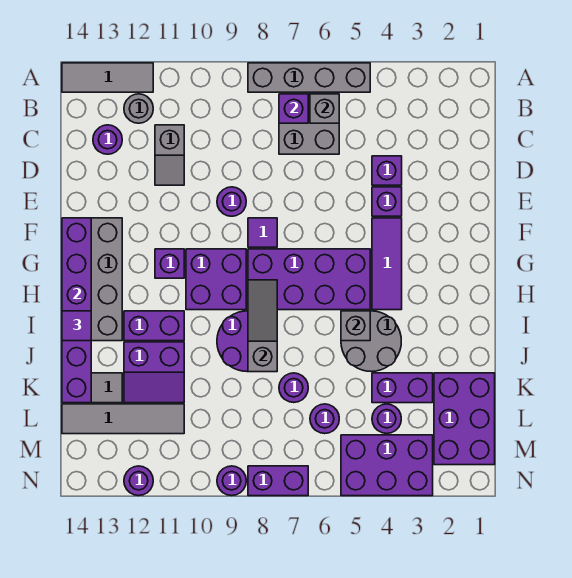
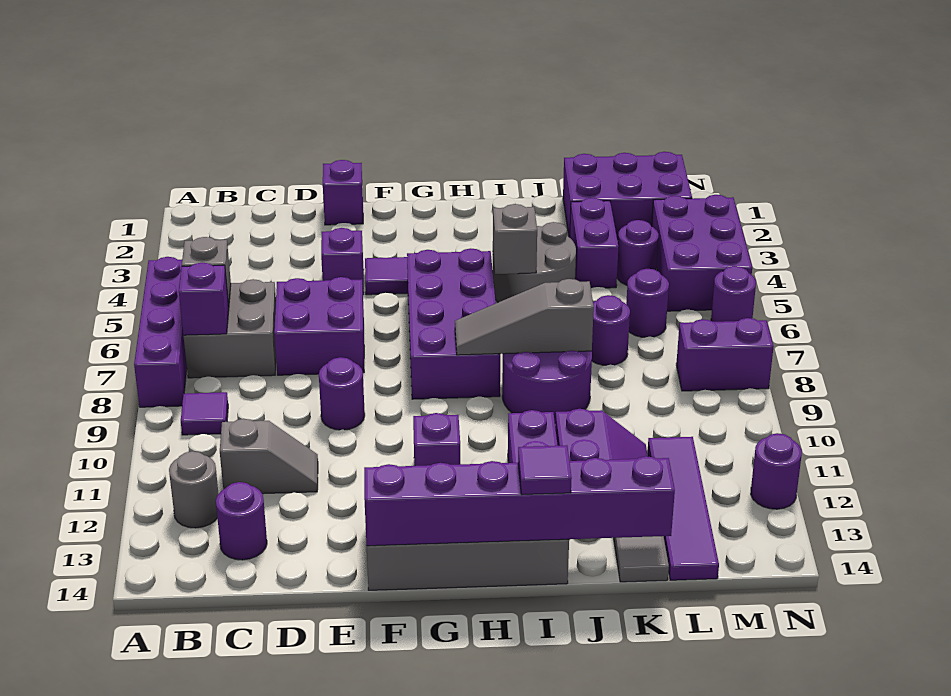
grey 1x4 brick [248,63,370,92] -> purple 1x4 brick [134,257,187,407]
grey 1x3 tile [62,63,153,92] -> none
purple 1x1 brick [372,156,402,185] -> purple 1x1 brick moved to [323,160,363,225]
purple 1x1 tile [248,218,277,247] -> purple 1x1 tile moved to [181,392,228,435]
purple 2x2 brick [186,249,246,310] -> purple 2x2 brick moved to [274,277,364,375]
grey 1x4 tile [62,404,184,434] -> purple 1x4 tile [647,437,719,580]
purple 1x2 brick [248,466,308,496] -> purple 1x2 brick turned to [676,318,774,391]
purple 1x1 round brick [217,466,246,496] -> purple 1x1 round brick moved to [711,266,756,322]

